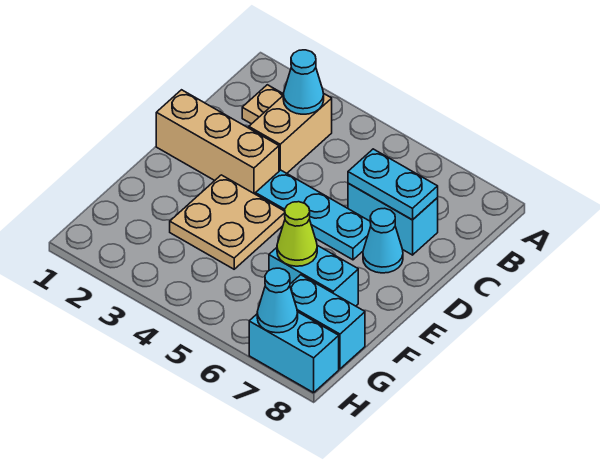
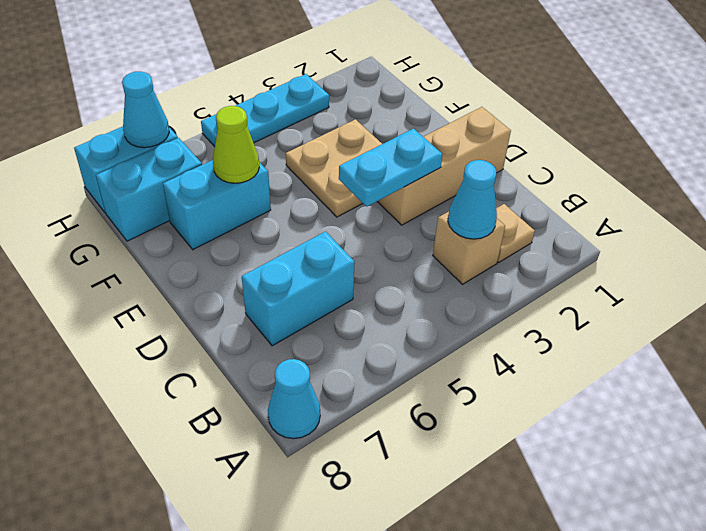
tan 1x2 brick [249,93,332,173] -> tan 1x1 brick [433,212,505,284]
cyan 1x2 plate [348,149,438,220] -> cyan 1x2 plate moved to [339,129,443,206]
cyan 1x3 plate [256,170,371,260] -> cyan 1x3 plate moved to [201,74,329,147]
cyan 1x1 cone [363,208,403,273] -> cyan 1x1 cone moved to [268,359,320,439]

